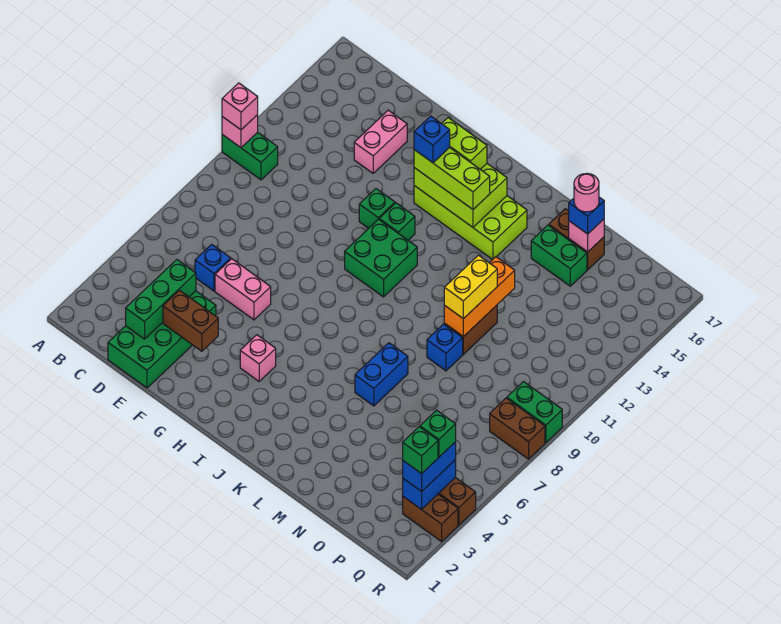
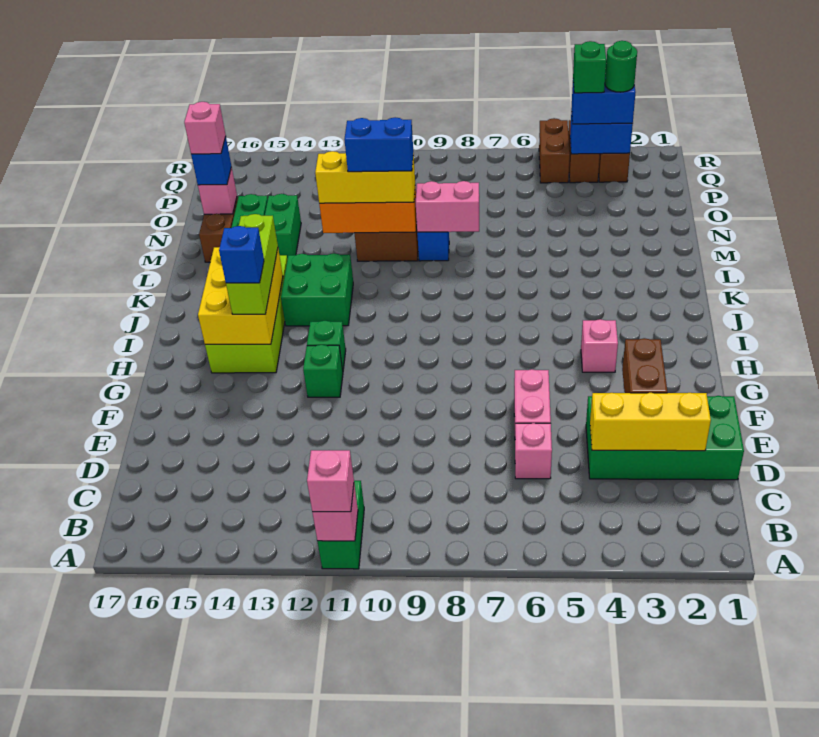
green 1x3 brick [126,260,196,339] -> yellow 1x3 brick [590,393,711,451]
blue 1x1 brick [195,244,231,291] -> pink 1x1 brick [515,423,552,479]
pink 1x2 brick [354,110,407,173] -> pink 1x2 brick moved to [416,181,479,232]
green 2x2 brick [345,219,417,297] -> green 2x2 brick moved to [281,253,353,326]
lime 2x3 brick [414,164,507,227] -> yellow 2x3 brick [198,247,283,344]
lime 1x2 brick [442,118,487,169] -> none
blue 1x2 brick [355,343,408,406] -> blue 1x2 brick moved to [344,117,413,172]
yellow 1x2 brick [444,255,497,319] -> yellow 1x3 brick [315,151,415,203]
pink 1x1 round brick [574,173,599,212] -> pink 1x1 brick [184,102,226,154]
green 1x1 brick [403,427,438,474] -> green 1x1 round brick [605,41,637,92]
brown 1x2 brick [490,398,545,459] -> brown 1x2 brick moved to [539,118,570,183]
green 1x2 brick [507,382,562,443] -> green 1x2 brick moved to [265,194,301,259]

